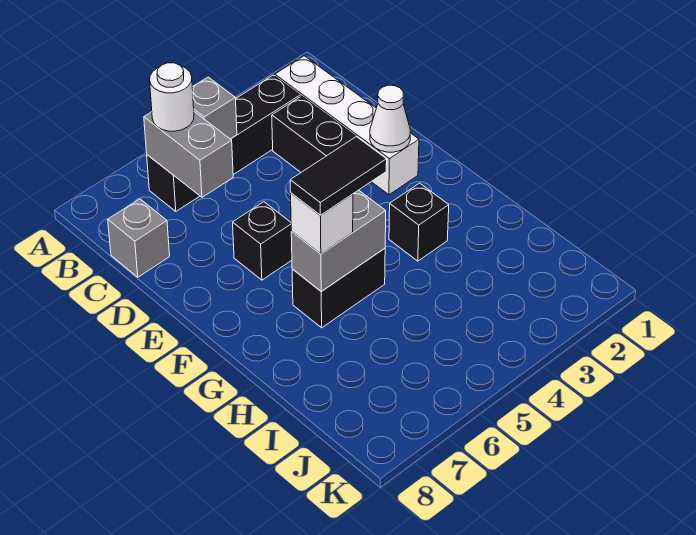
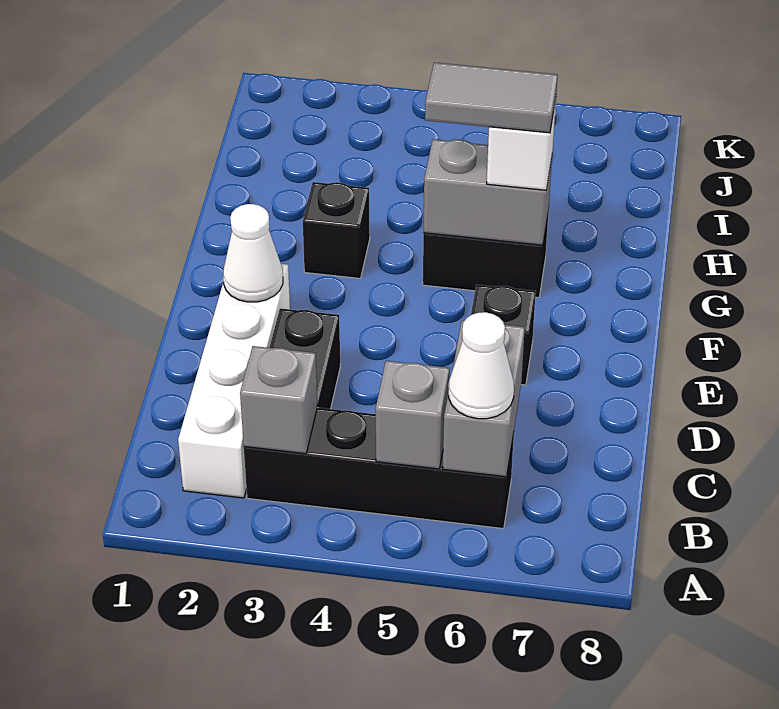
white 1x1 round brick [150,63,194,131] -> white 1x1 cone [449,312,514,419]
grey 1x1 brick [108,199,170,277] -> grey 1x1 brick moved to [240,346,317,454]
black 1x2 tile [290,137,387,215] -> grey 1x2 tile [425,62,558,133]

